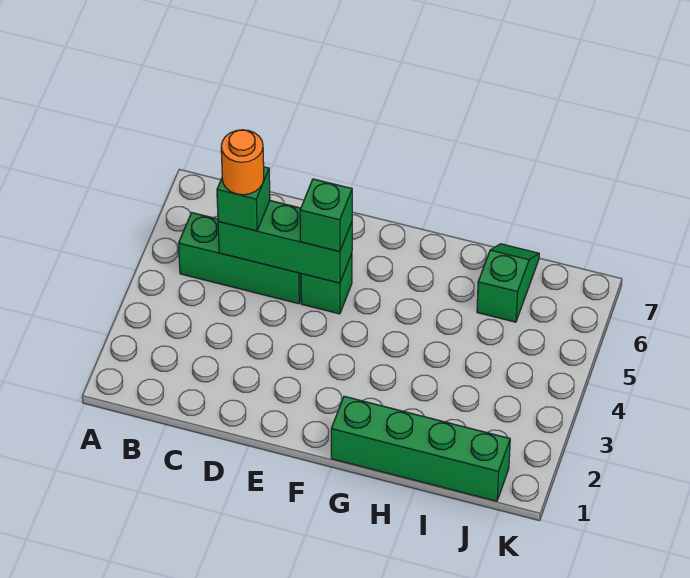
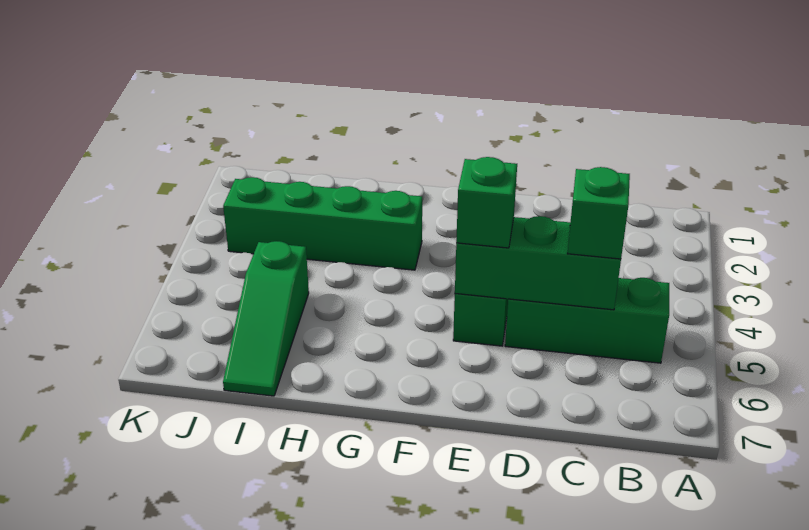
orange 1x1 round brick [221,130,264,195] -> none
green 1x4 brick [331,396,510,501] -> green 1x4 brick moved to [223,177,422,270]
green 1x2 slope [477,244,539,322] -> green 1x3 slope [223,241,309,396]

